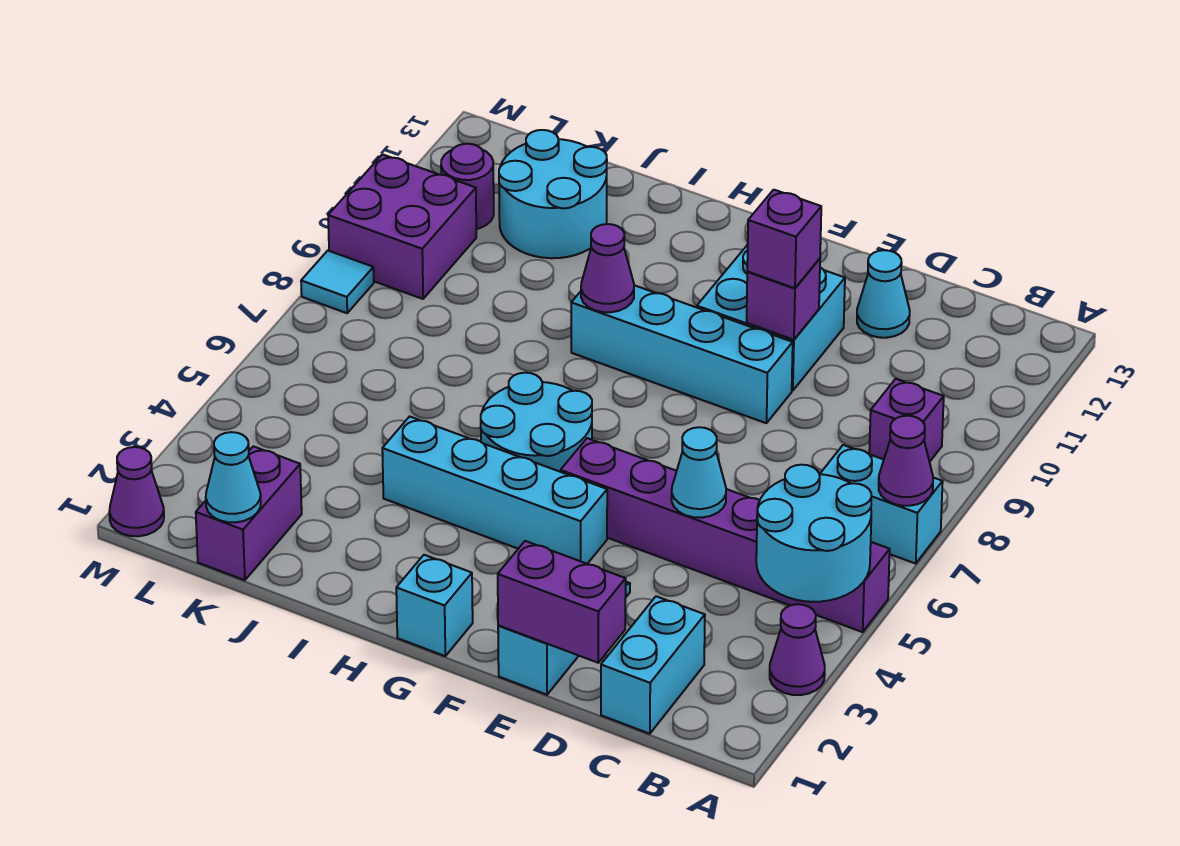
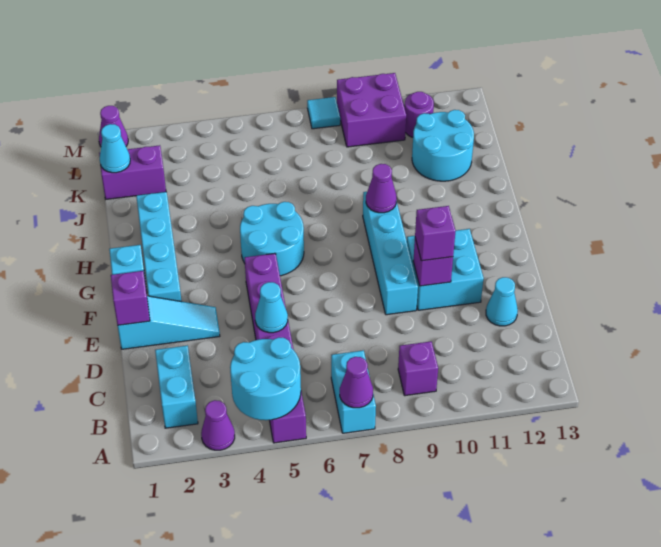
cyan 1x2 brick [601,596,705,734] -> cyan 1x2 brick turned to [155,345,198,428]
purple 1x2 brick [498,541,626,663] -> purple 1x1 brick [111,271,150,325]
cyan 1x4 brick [382,417,607,564] -> cyan 1x4 brick moved to [136,192,181,301]

